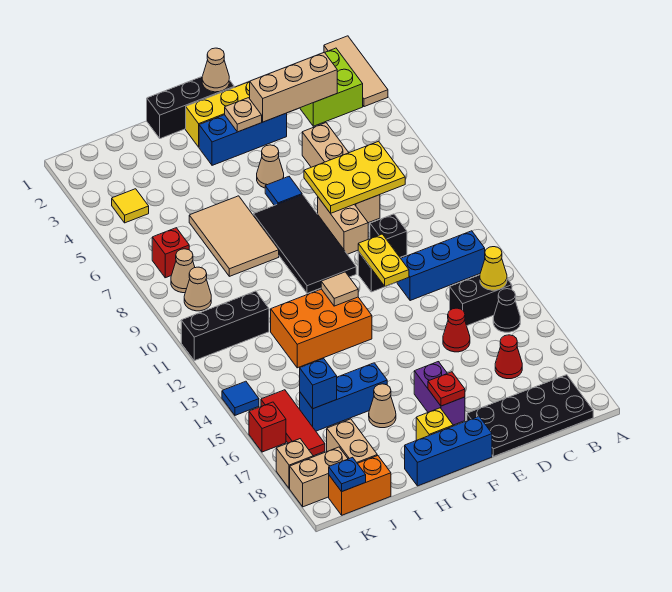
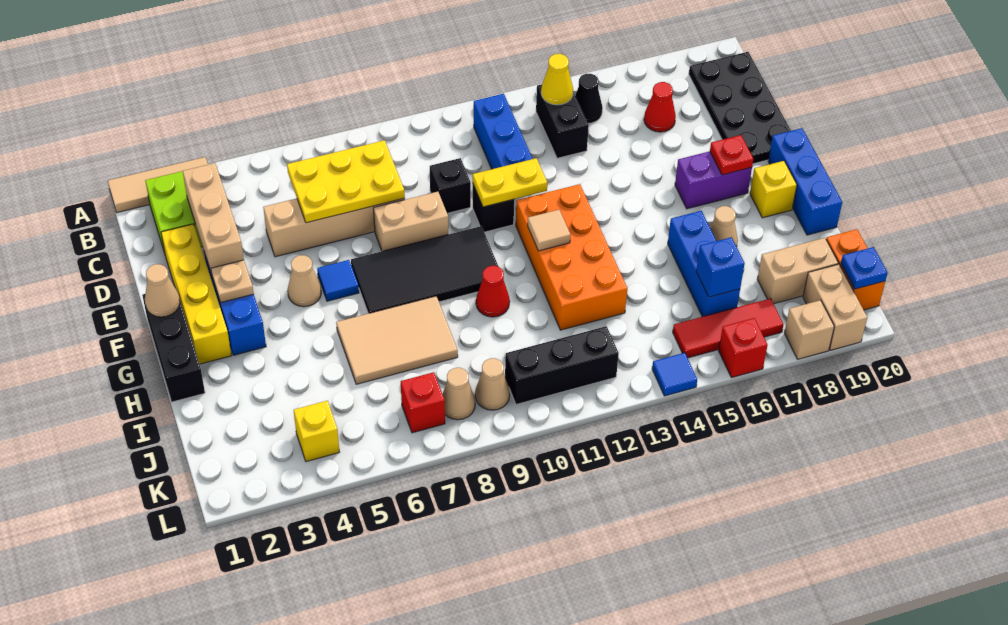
yellow 2x3 plate [304,141,405,213] -> yellow 2x3 plate turned to [287,140,405,223]
red 1x1 cone [443,308,470,352] -> red 1x1 cone moved to [476,266,510,317]
orange 2x3 brick [271,289,372,368] -> orange 2x4 brick [516,184,627,330]
black 1x3 brick [181,291,269,361] -> black 1x3 brick turned to [505,326,619,404]
yellow 1x1 tile [112,189,149,223] -> yellow 1x1 brick [294,401,339,462]

